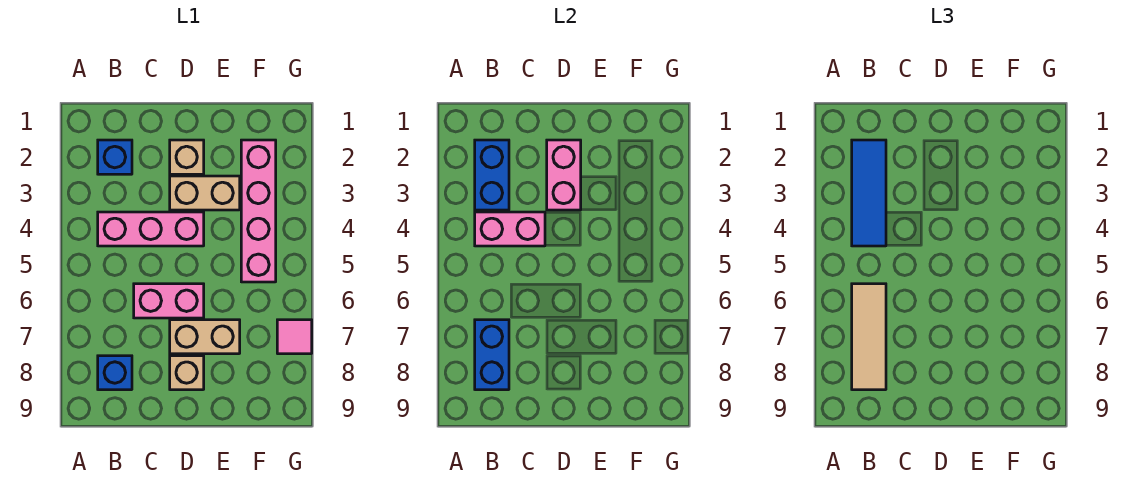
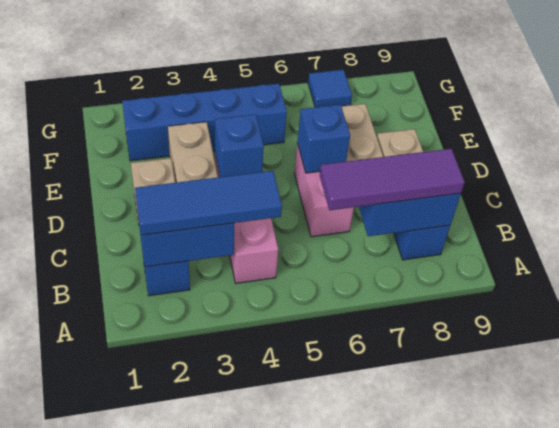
pink 1x2 brick [475,212,545,246] -> none
tan 1x3 tile [852,284,886,390] -> purple 1x3 tile [320,149,465,210]
pink 1x2 brick [547,140,581,210] -> none
none -> blue 1x1 brick [215,114,264,177]
none -> blue 1x1 brick [297,105,350,173]
pink 1x4 brick [241,140,276,282] -> blue 1x4 brick [122,84,287,161]
pink 1x1 tile [277,320,312,354] -> blue 1x1 tile [308,70,352,107]

